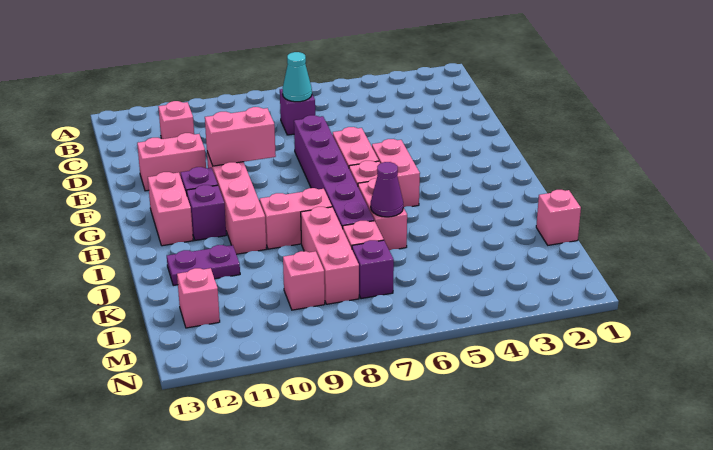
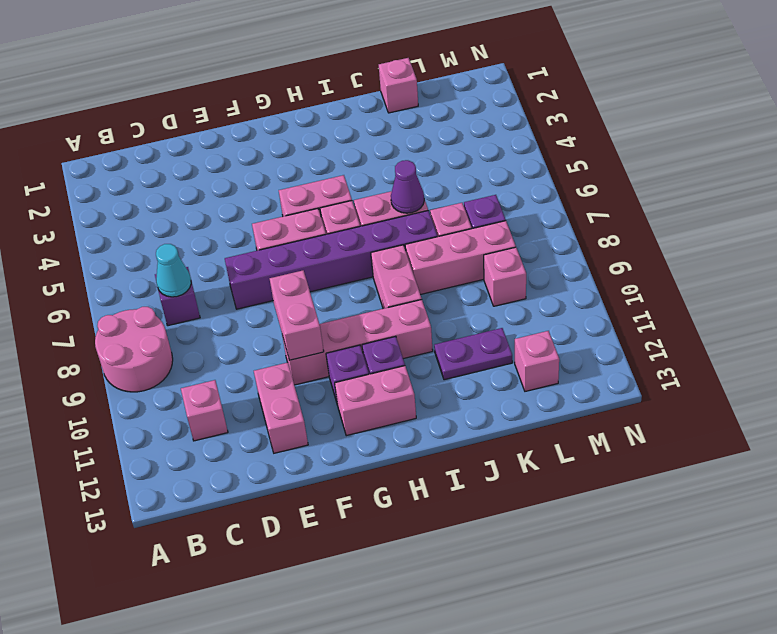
none -> pink 2x2 round brick [95,307,173,392]
purple 1x2 plate [167,245,240,285] -> purple 1x2 plate turned to [434,328,512,380]

